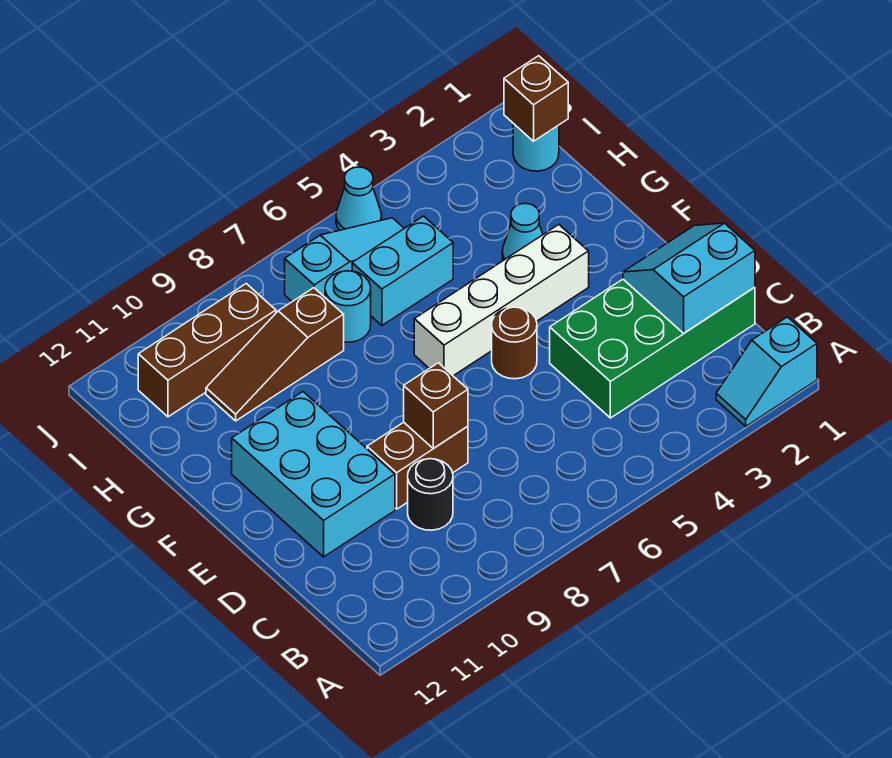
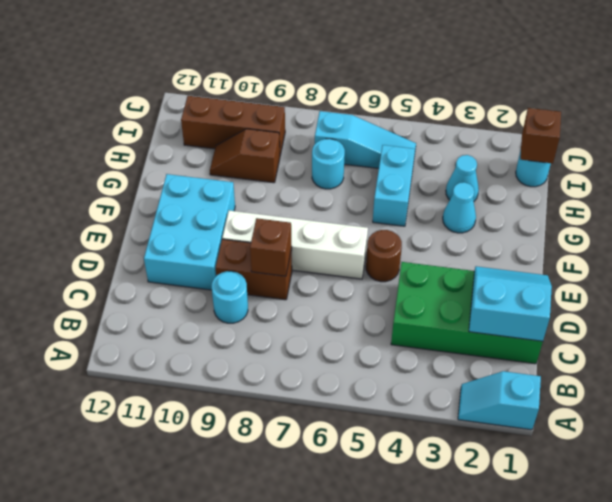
black 1x1 round brick [408,459,453,530] -> cyan 1x1 round brick [212,271,248,323]
white 1x4 brick [414,225,589,376] -> white 1x4 brick moved to [222,210,368,279]
cyan 1x2 brick [352,216,453,325] -> cyan 1x2 brick turned to [373,145,415,226]
brown 1x3 slope [206,288,344,421] -> brown 1x2 slope [210,129,280,183]
cyan 1x1 cone [336,167,382,230] -> cyan 1x1 cone moved to [446,155,479,201]

